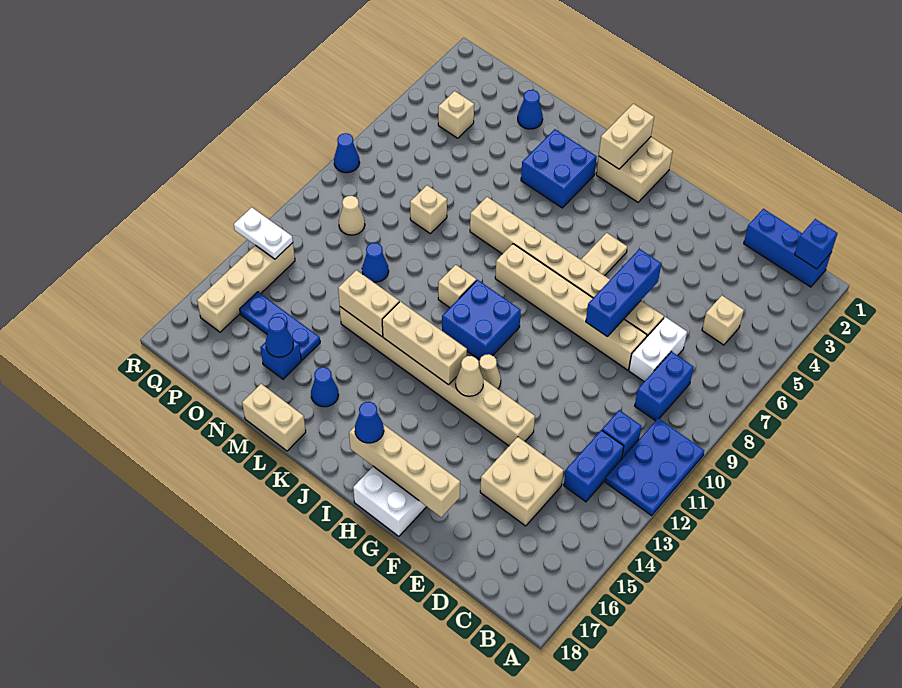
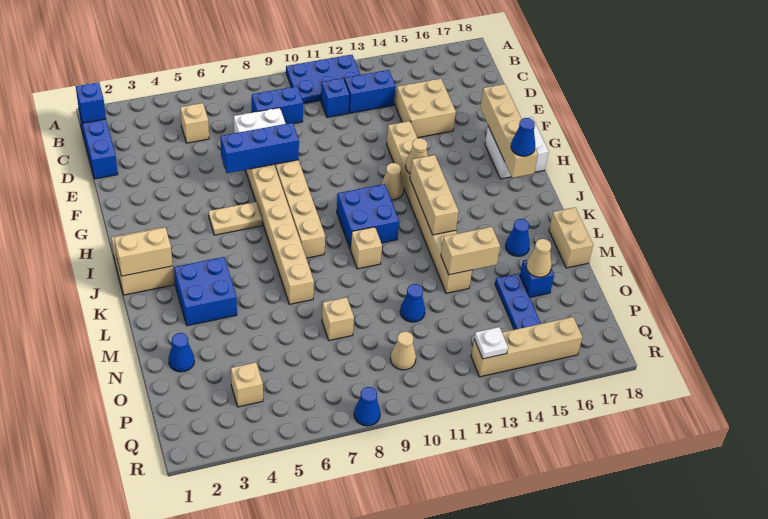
tan 1x2 brick [338,270,399,336] -> tan 1x2 brick turned to [441,227,500,275]
blue 1x1 cone [266,317,293,357] -> tan 1x1 cone [526,239,552,277]
white 1x2 plate [234,208,293,259] -> white 1x1 plate [474,327,508,359]

